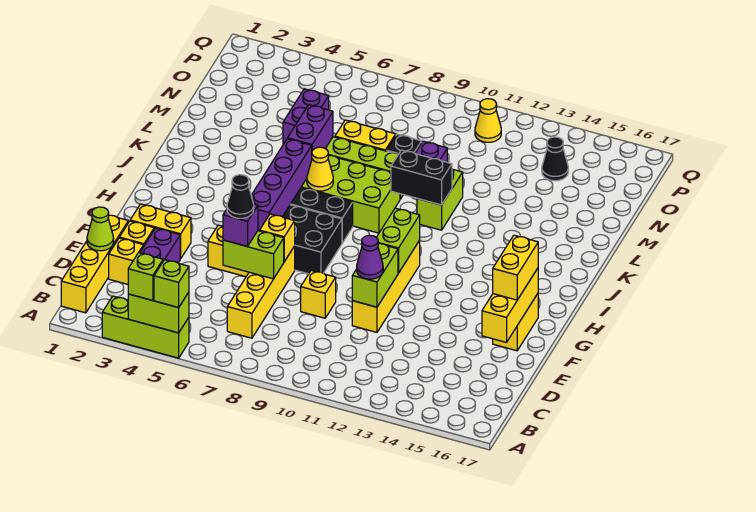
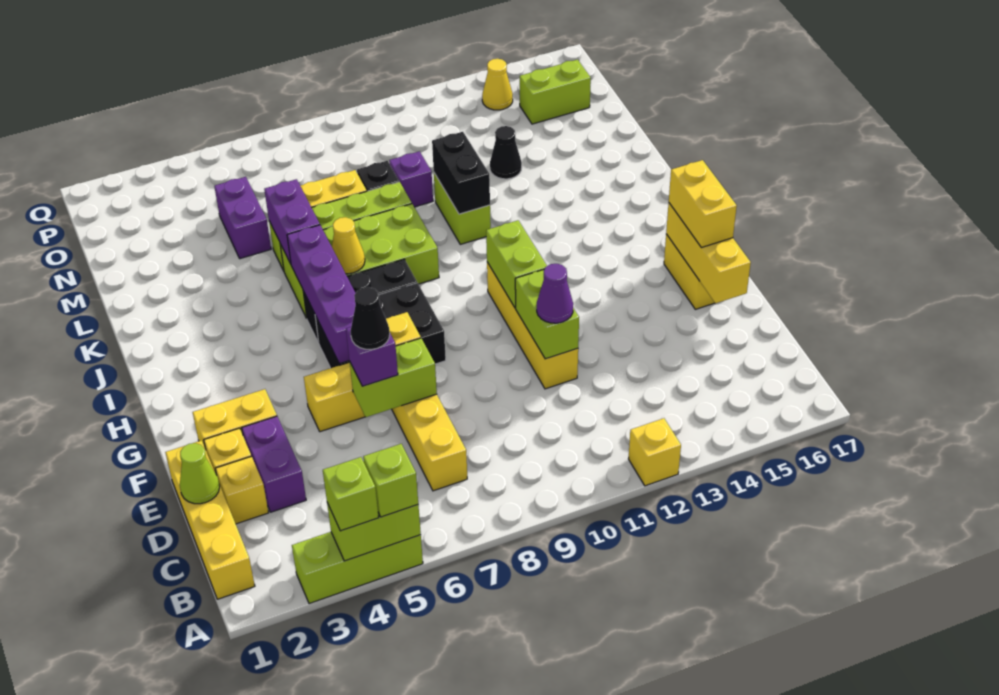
yellow 1x1 brick [301,271,336,318] -> yellow 1x1 brick moved to [629,418,681,486]
black 1x2 brick [391,150,452,205] -> black 1x2 brick turned to [432,132,490,214]
black 1x1 cone [542,137,568,181] -> black 1x1 cone moved to [490,126,522,179]
none -> lime 1x2 brick [520,60,591,124]
yellow 1x1 cone [475,99,501,142] -> yellow 1x1 cone moved to [482,59,513,110]

